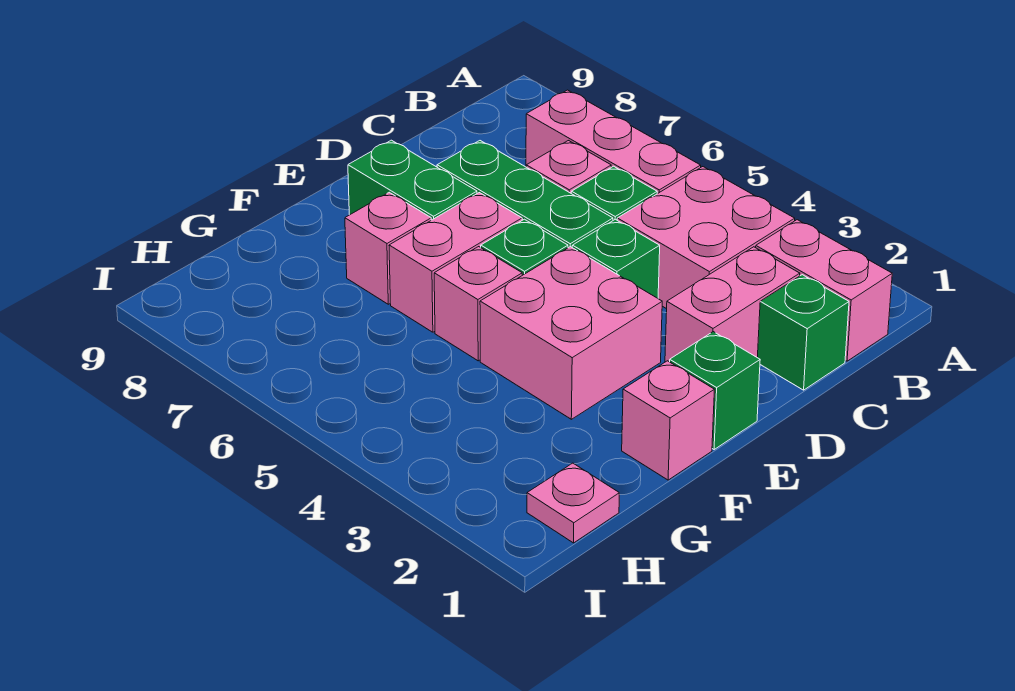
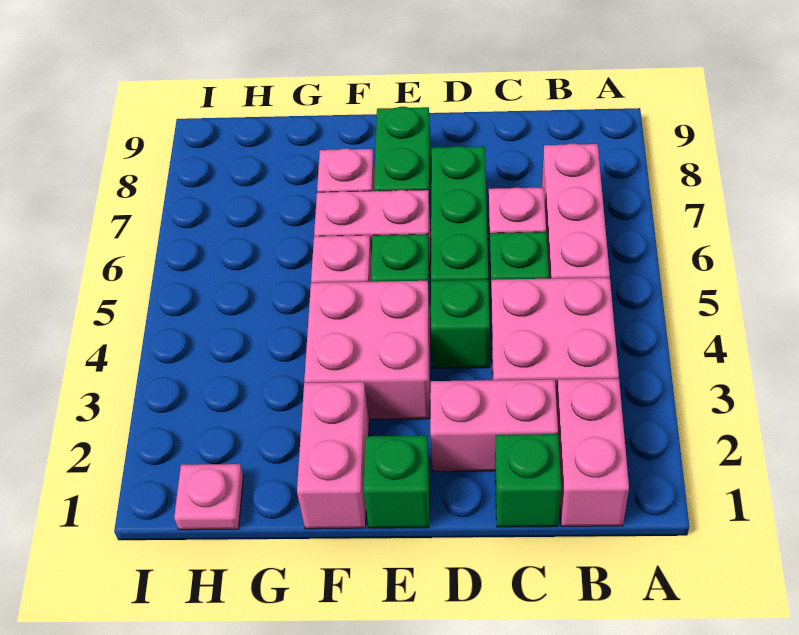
pink 1x1 brick [622,361,714,480] -> pink 1x2 brick [297,382,369,529]

